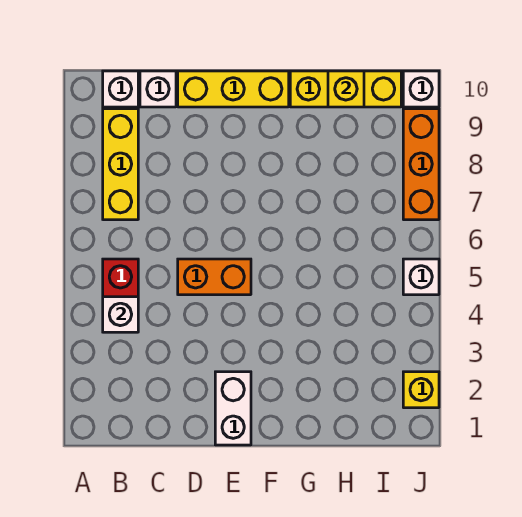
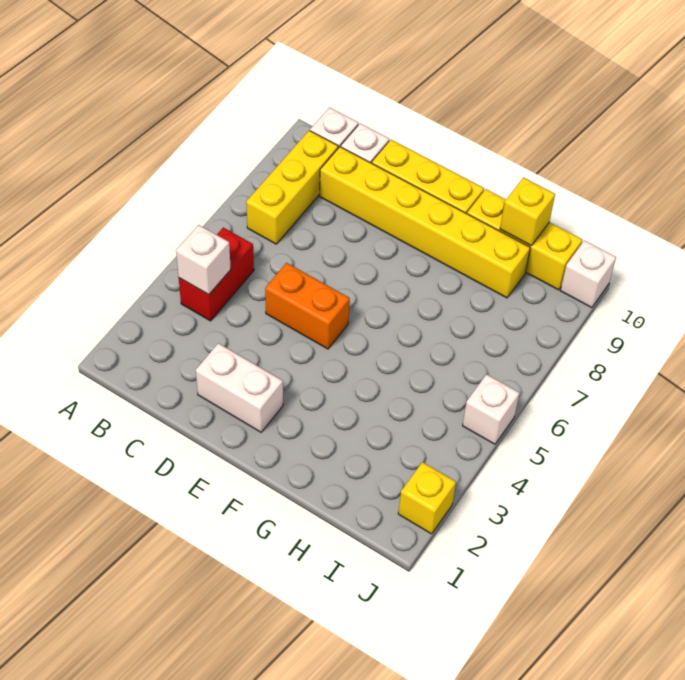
none -> yellow 1x6 brick [320,147,530,298]
white 1x2 brick [215,372,251,445] -> white 1x2 brick turned to [196,343,283,432]
orange 1x3 brick [403,109,439,220] -> none

